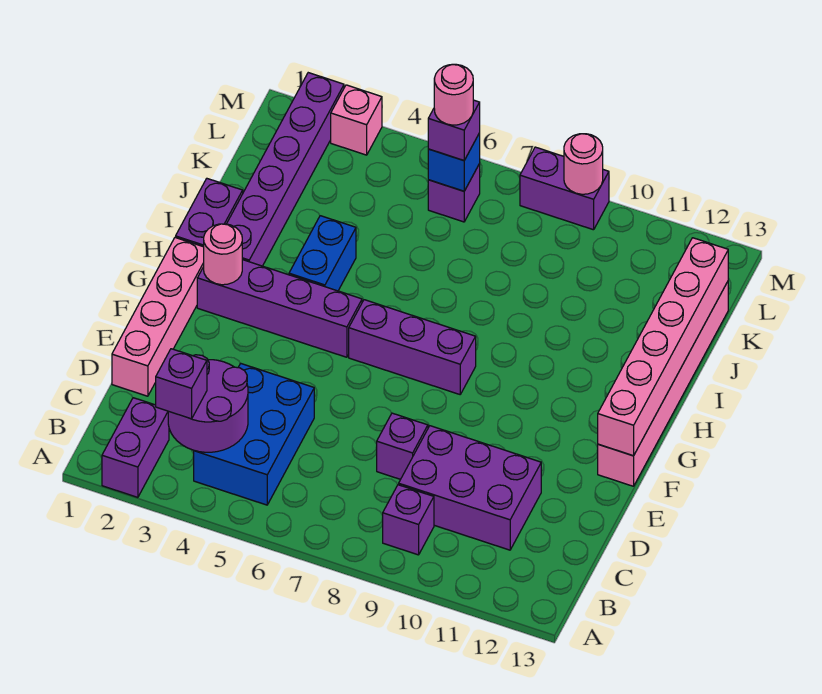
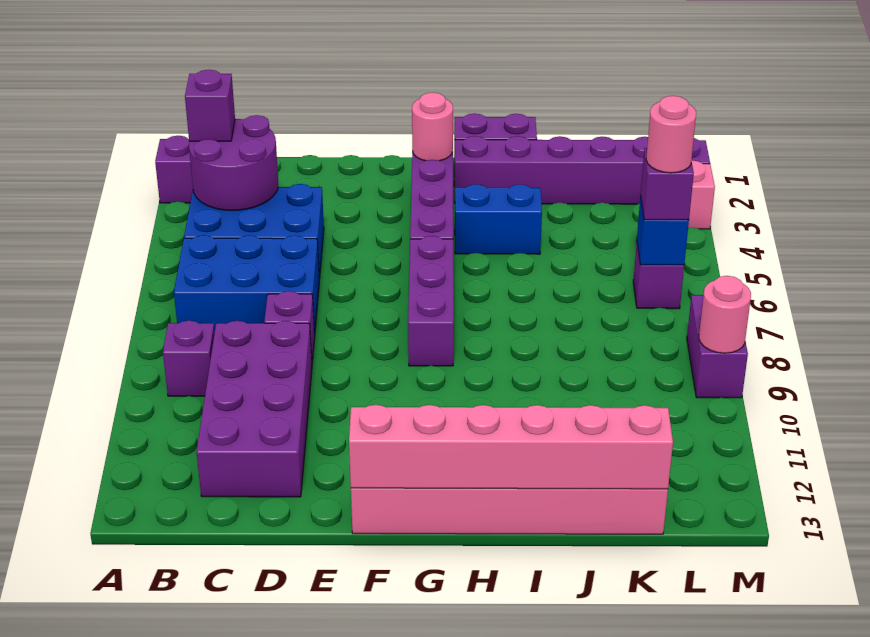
none -> blue 2x3 brick [174,235,319,334]
purple 2x3 brick [399,426,541,550] -> purple 2x4 brick [196,321,312,497]
pink 1x4 brick [112,237,204,396] -> none

